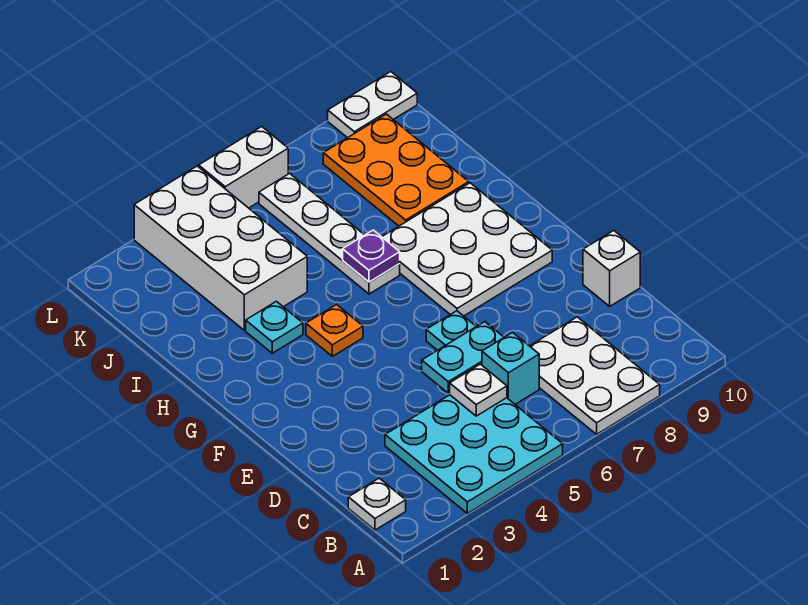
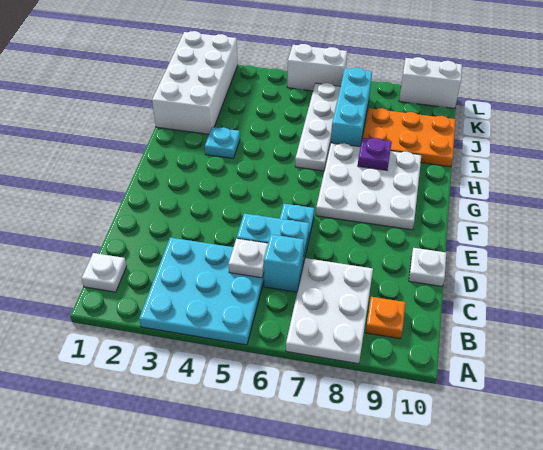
white 1x1 brick [583,231,640,306] -> white 1x1 plate [409,248,446,286]
orange 1x1 plate [306,305,363,356] -> orange 1x1 plate moved to [366,297,406,339]
purple 1x1 plate [343,230,400,282] -> purple 1x1 plate moved to [358,138,392,170]
white 2x4 brick [134,166,307,330] -> white 2x4 brick moved to [152,31,238,134]
none -> cyan 1x3 brick [331,68,372,147]
orange 2x3 plate [323,114,469,226] -> orange 2x3 plate turned to [363,108,456,167]
white 1x2 plate [328,72,417,138] -> white 1x2 brick [399,57,462,108]

